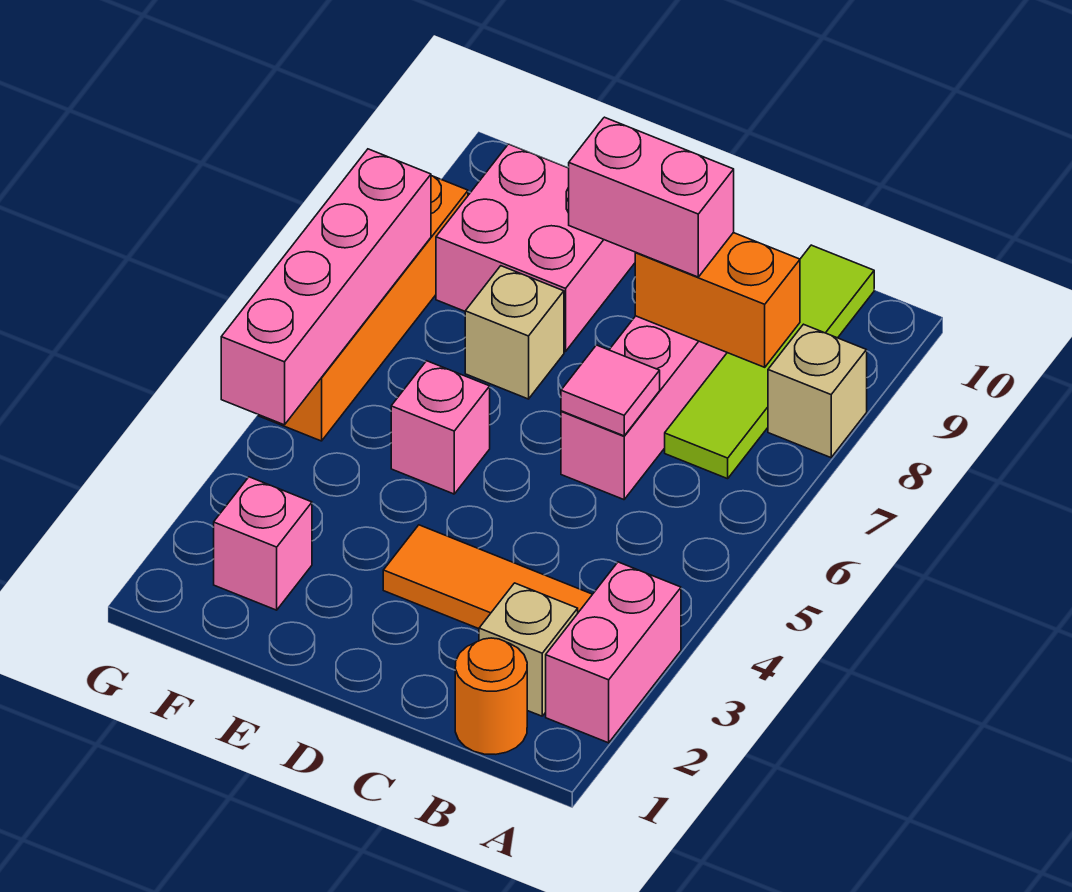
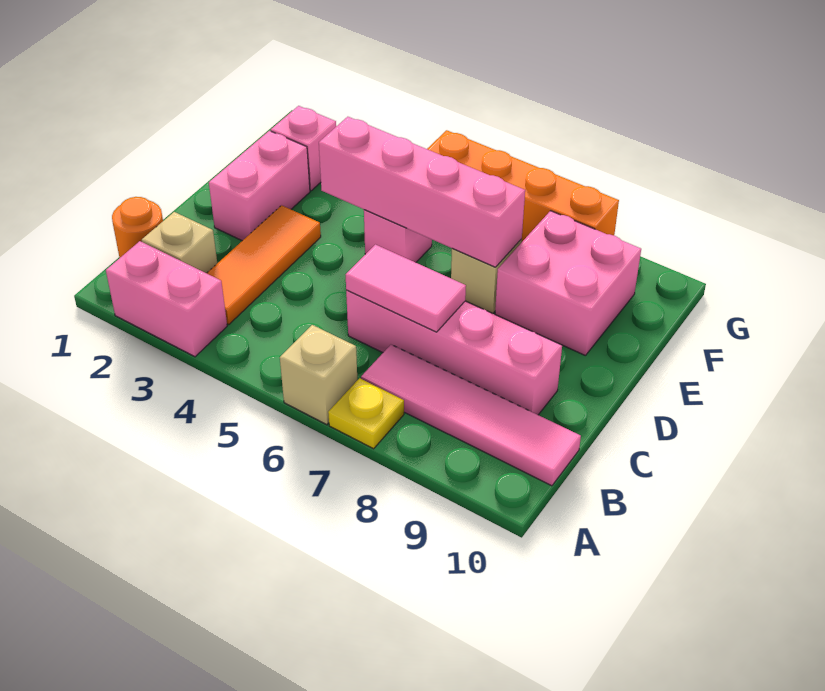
none -> yellow 1x1 plate [328,378,404,449]
tan 1x1 brick [768,324,867,458] -> tan 1x1 brick moved to [280,325,357,425]
lime 1x4 tile [665,245,874,479] -> pink 1x4 tile [361,345,581,486]
orange 1x2 brick [635,233,800,367] -> none
pink 1x1 tile [561,345,660,436] -> pink 1x2 tile [345,245,466,332]
pink 1x2 brick [569,117,734,277] -> pink 1x2 brick moved to [209,131,310,241]
pink 1x4 brick [221,149,431,425] -> pink 1x4 brick moved to [319,117,525,267]

